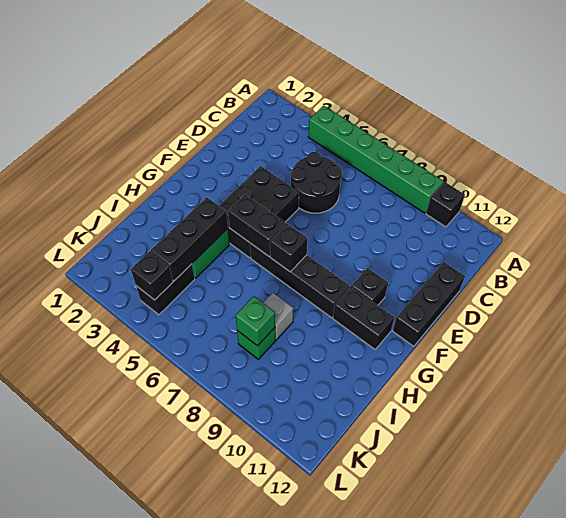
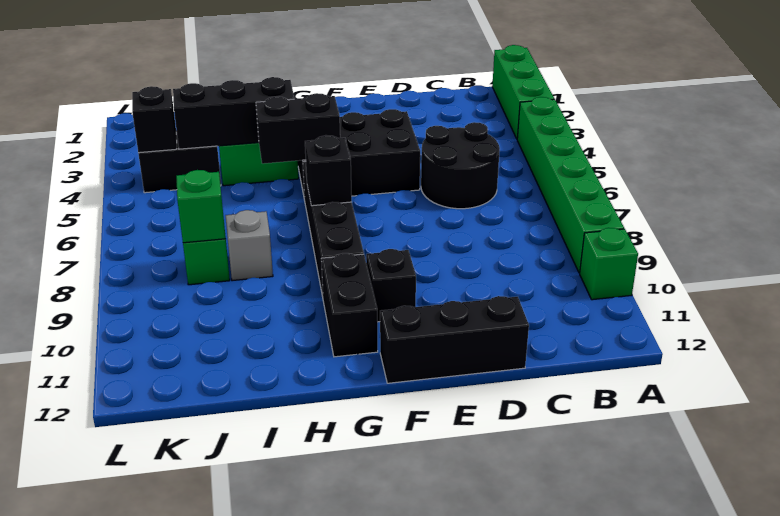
none -> green 1x3 brick [492,45,554,139]
black 1x1 brick [426,182,465,227] -> green 1x1 brick [580,228,638,300]
black 1x2 brick [228,194,286,256] -> black 1x2 brick turned to [256,93,340,164]

